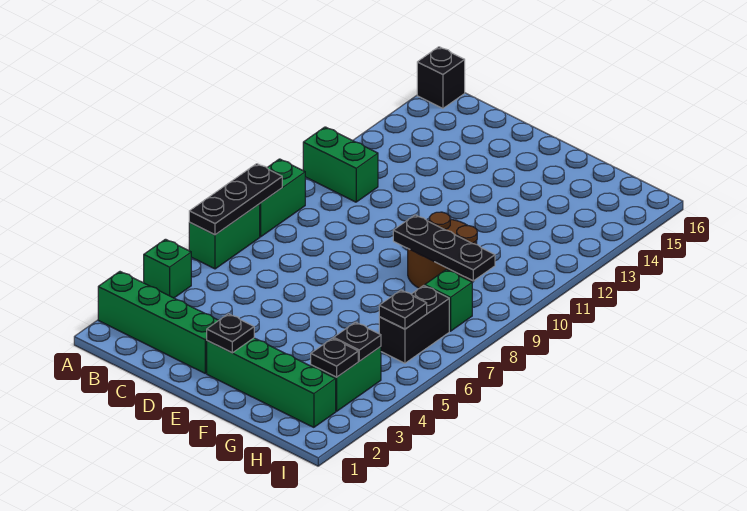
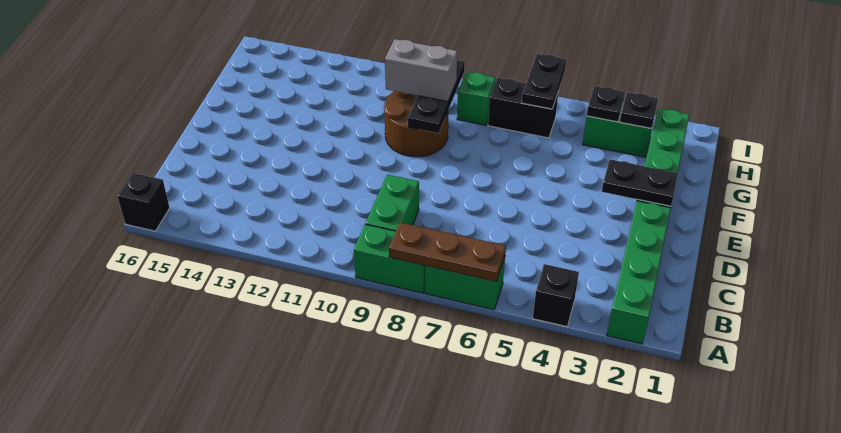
green 1x1 brick [144,239,191,298] -> black 1x1 brick [533,264,579,327]
black 1x3 plate [189,164,282,235] -> brown 1x3 plate [389,222,506,282]
green 1x2 brick [303,127,378,202] -> green 1x2 brick moved to [365,175,419,231]
black 1x1 plate [207,314,254,353] -> black 1x2 plate [602,159,678,206]
none -> grey 1x2 brick [385,39,457,101]
black 1x1 plate [379,290,427,329] -> black 1x2 plate [522,54,566,109]

